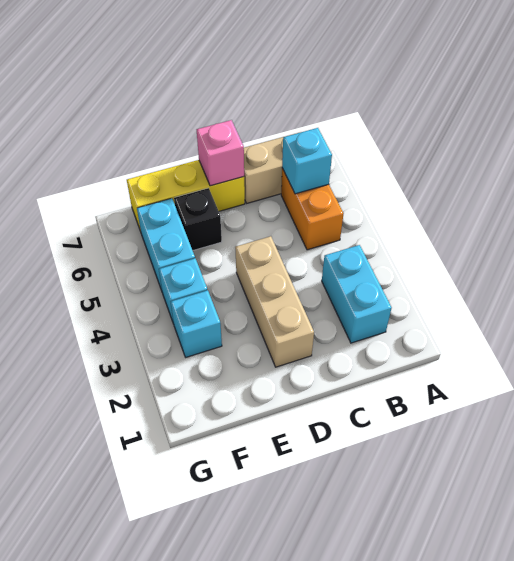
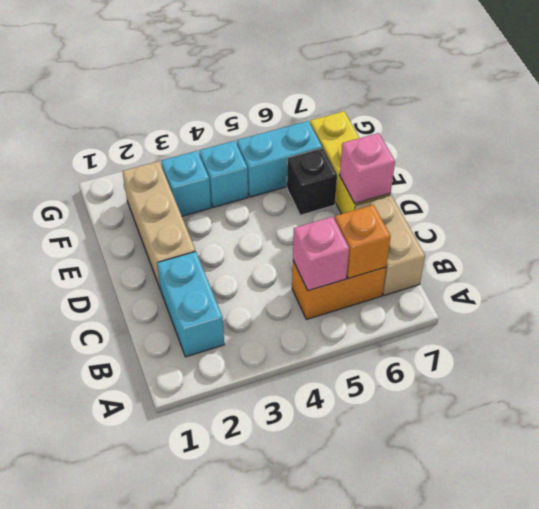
cyan 1x2 brick [322,245,391,343] -> cyan 1x2 brick turned to [157,252,224,357]
none -> pink 1x1 brick [293,217,349,291]
cyan 1x1 brick [282,128,332,194] -> orange 1x1 brick [335,205,391,278]
tan 1x3 brick [235,236,314,367] -> tan 1x3 brick turned to [122,161,195,290]

